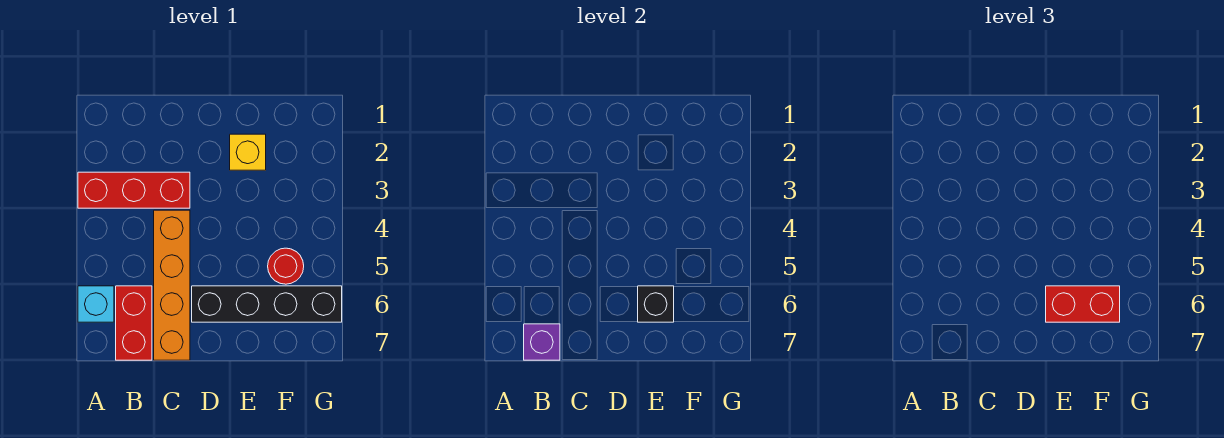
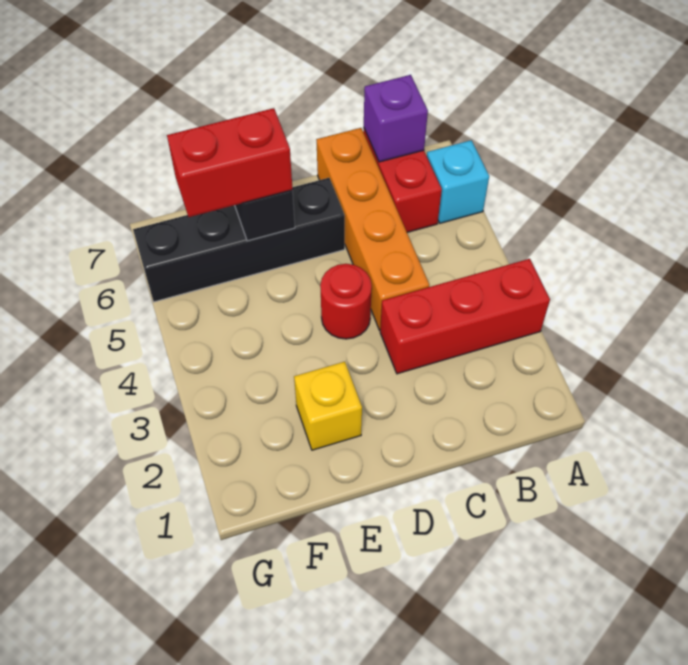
red 1x1 round brick [268,248,304,284] -> red 1x1 round brick moved to [320,264,372,339]

